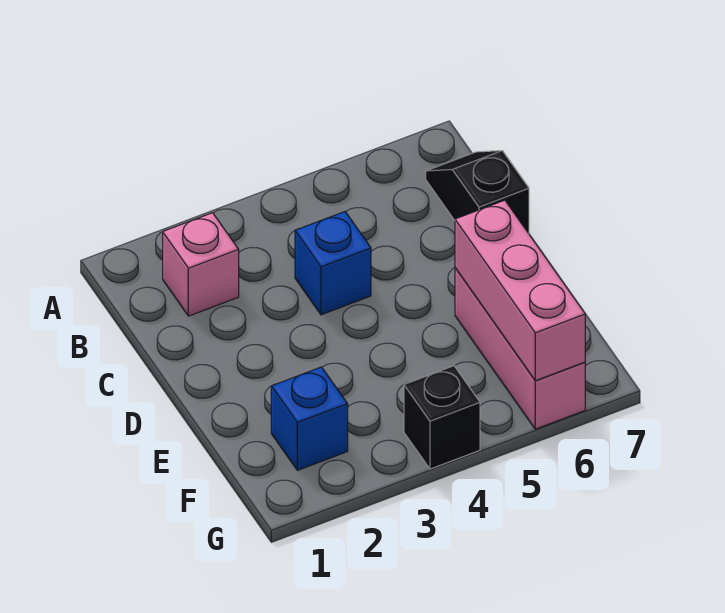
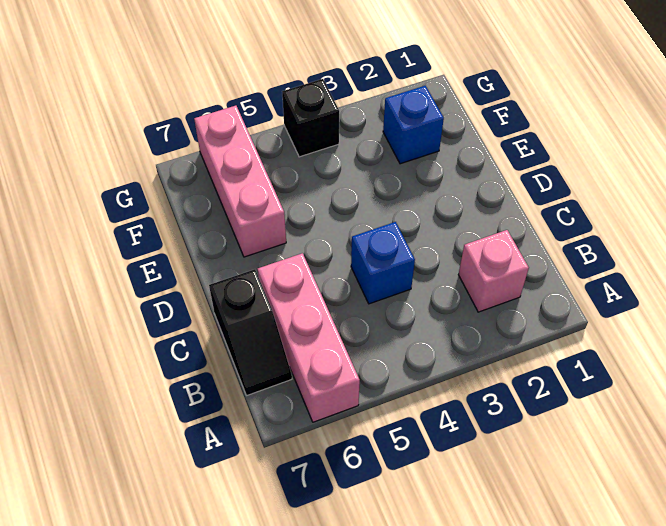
pink 1x3 brick [455,200,585,381] -> pink 1x3 brick moved to [258,253,360,422]

